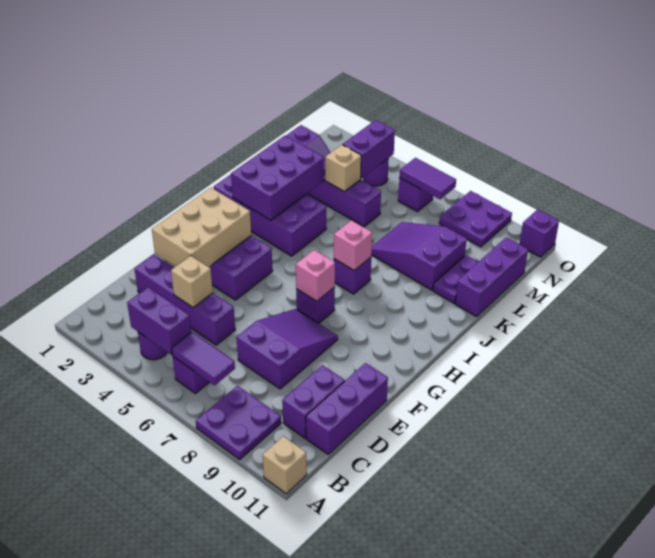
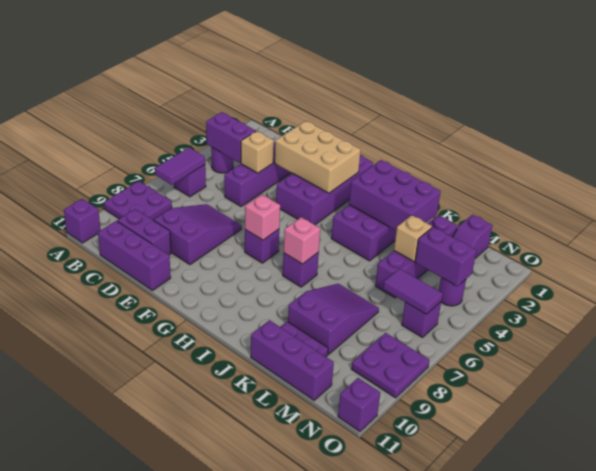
tan 1x1 brick [263,436,307,494] -> purple 1x1 brick [64,199,101,243]
purple 1x2 brick [127,287,191,355] -> purple 1x2 brick turned to [206,112,256,163]
purple 2x3 slope [236,309,338,389] -> purple 2x3 slope turned to [154,204,242,265]
purple 1x2 tile [399,158,456,199] -> purple 1x2 tile turned to [383,269,443,314]

